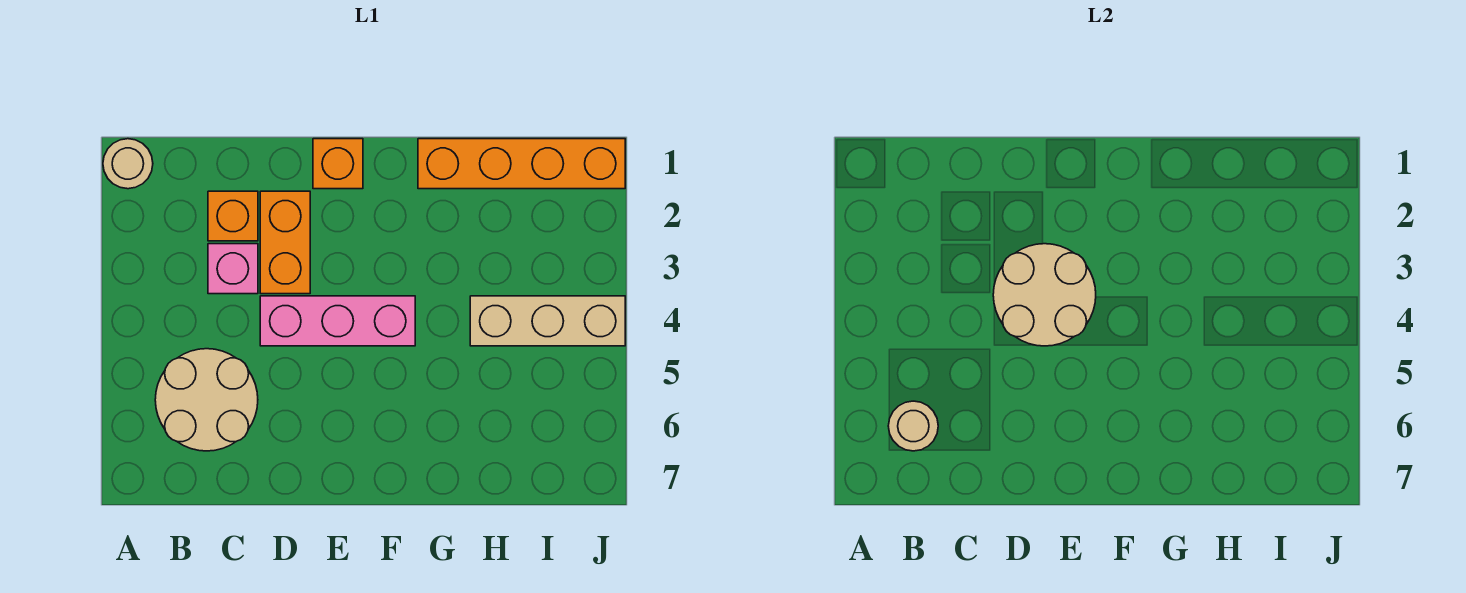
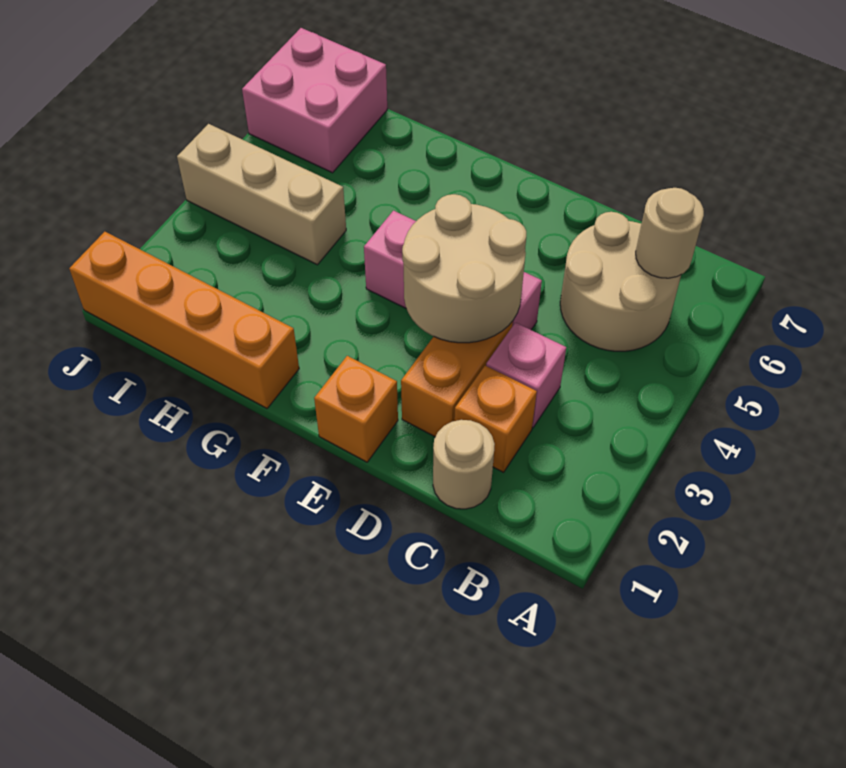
tan 1x1 round brick [103,139,153,189] -> tan 1x1 round brick moved to [433,420,495,509]
none -> pink 2x2 brick [242,28,387,173]

